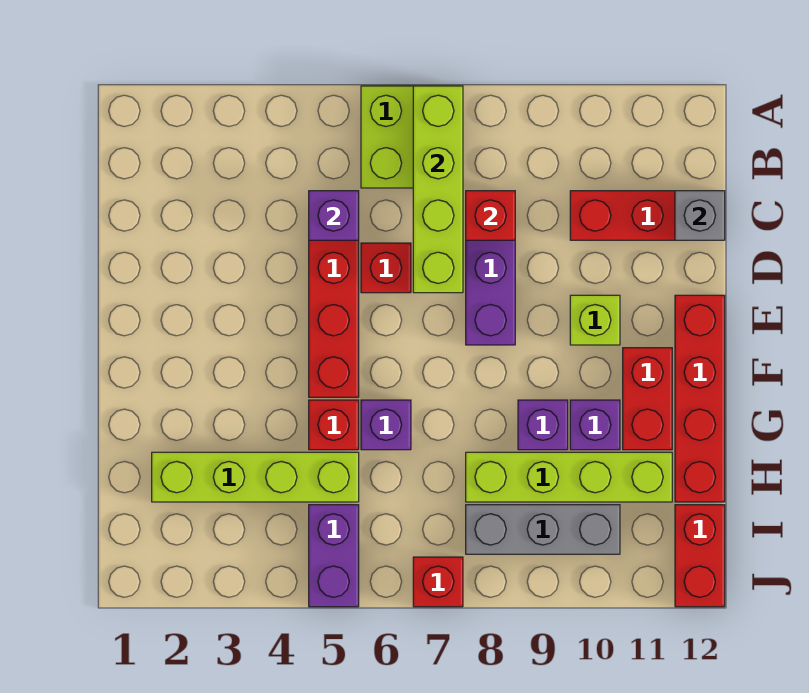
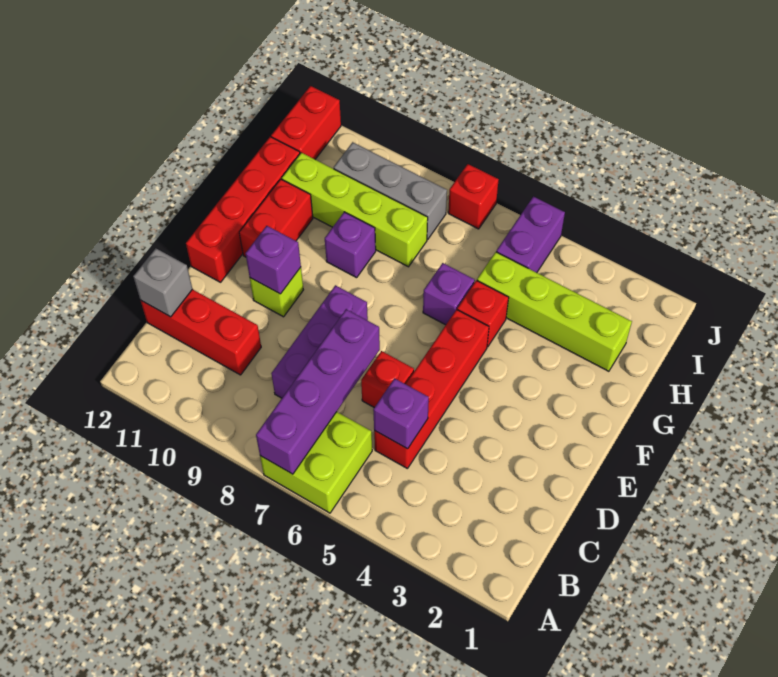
lime 1x4 brick [413,86,463,293] -> purple 1x4 brick [256,309,380,474]
red 1x1 brick [466,191,515,240] -> none
purple 1x1 brick [570,400,620,450] -> purple 1x1 brick moved to [246,226,301,294]

